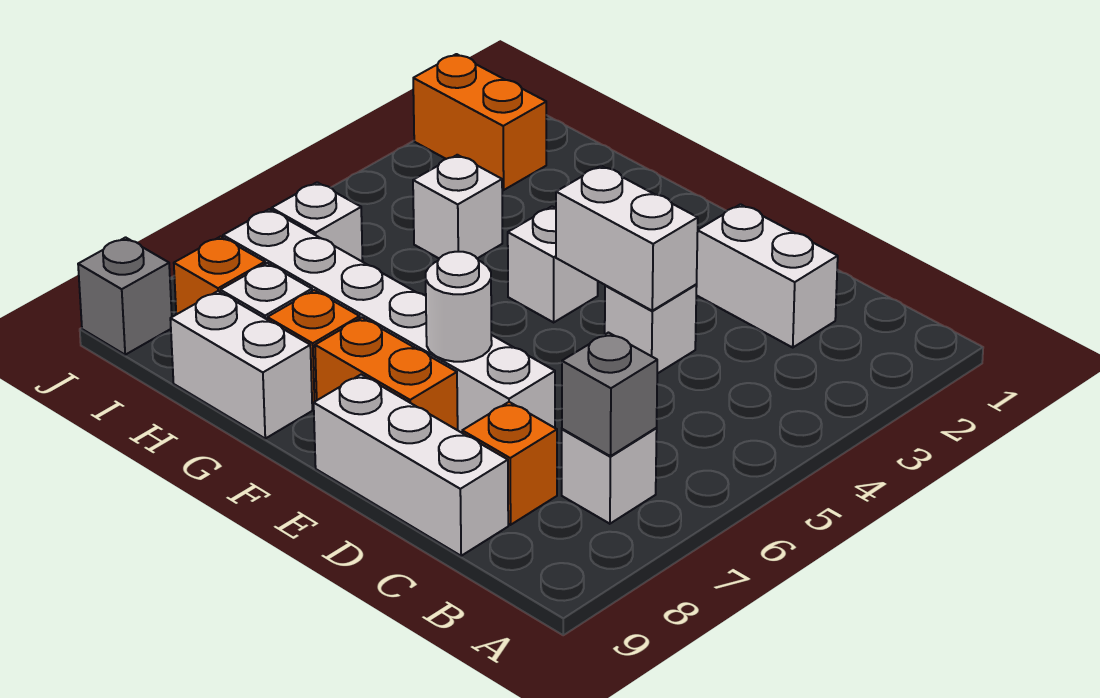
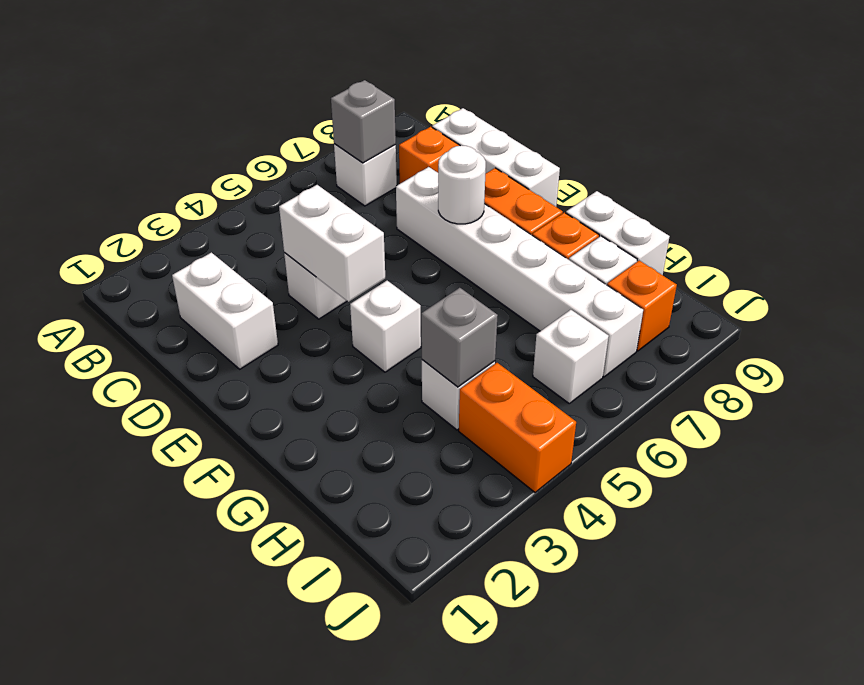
orange 1x2 brick [413,54,546,190] -> orange 1x2 brick moved to [459,363,576,493]
grey 1x1 brick [78,237,172,355] -> grey 1x1 brick moved to [421,288,498,387]

